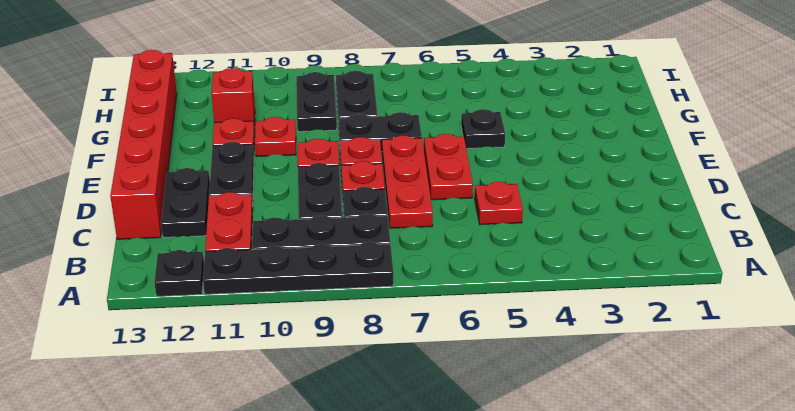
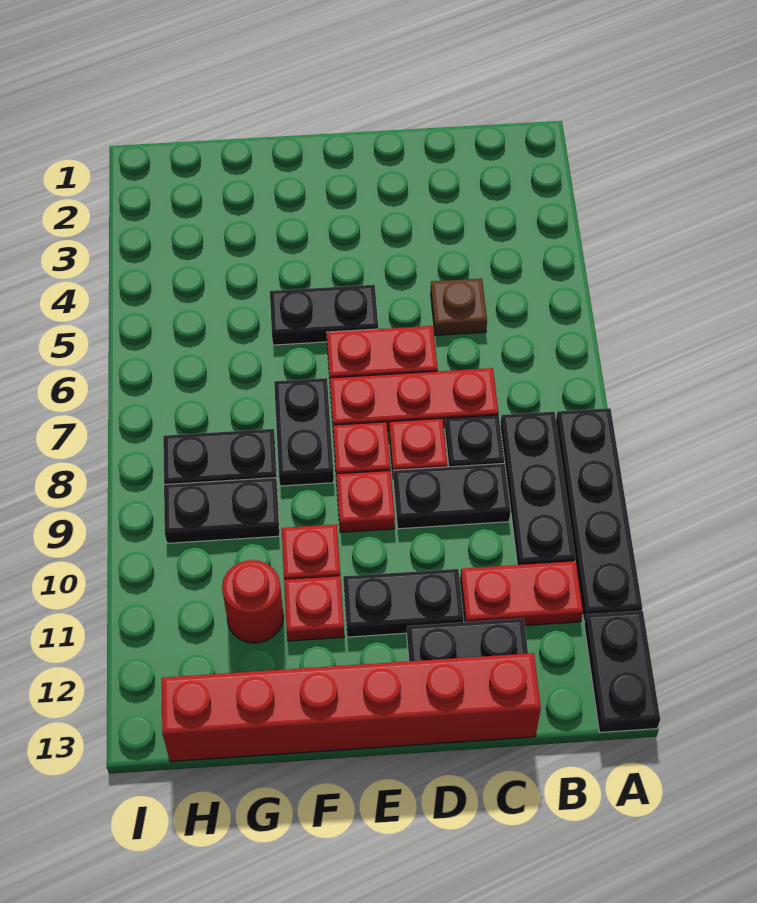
black 1x1 plate [154,250,204,296] -> black 1x2 plate [584,611,660,732]
red 1x1 plate [475,182,523,225] -> brown 1x1 plate [431,278,487,335]
black 1x1 plate [461,109,505,149] -> black 1x2 plate [270,285,378,345]
red 1x1 brick [212,68,255,133] -> red 1x1 round brick [222,560,284,643]

